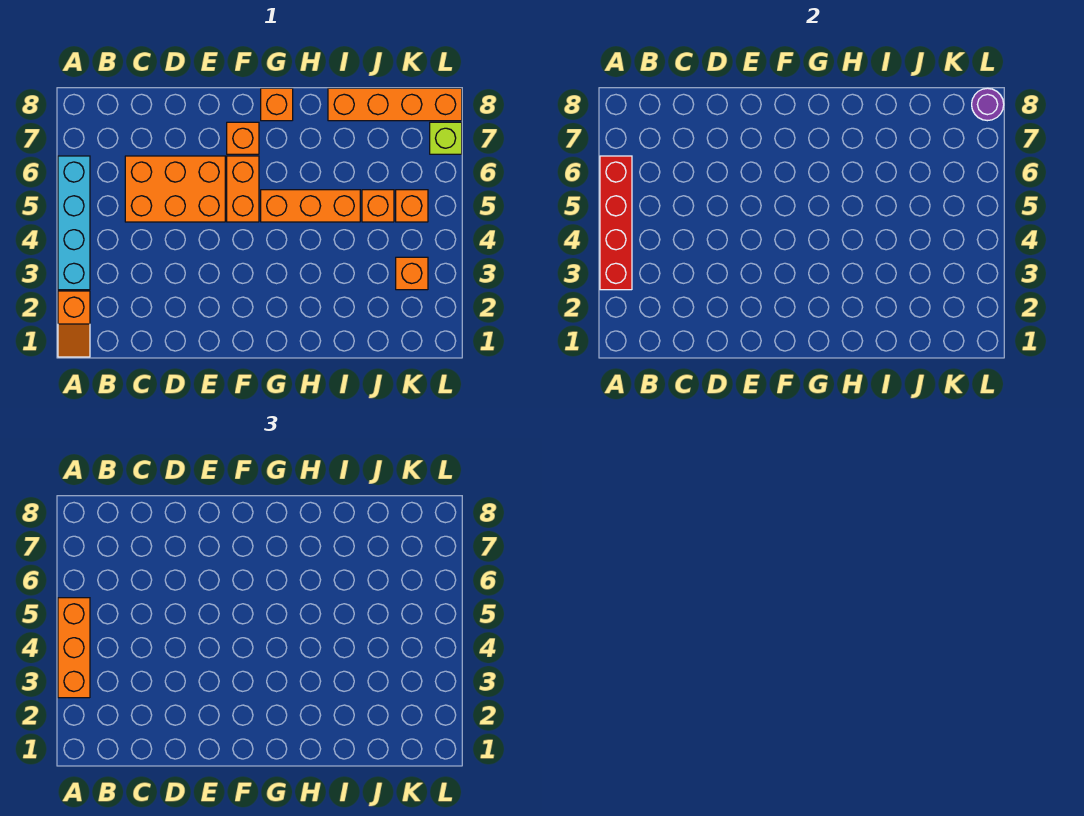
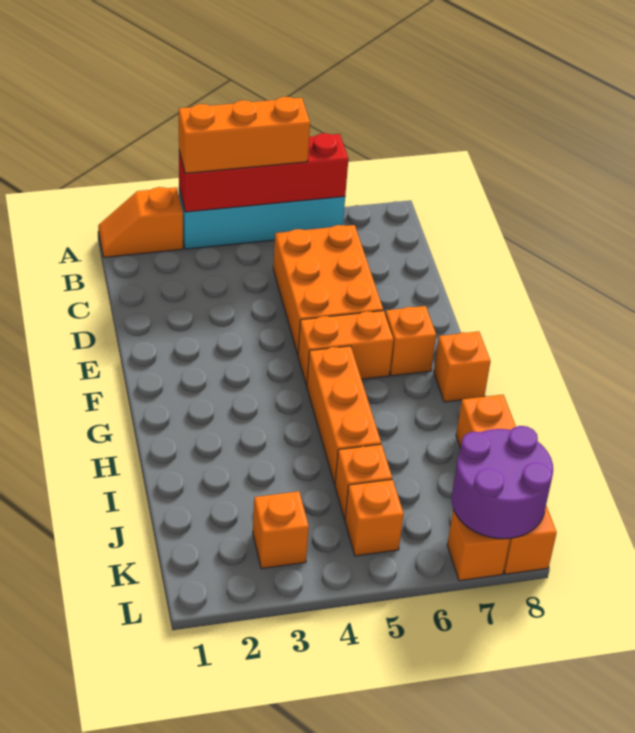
lime 1x1 brick [430,122,462,154] -> orange 1x1 brick [447,510,510,581]
purple 1x1 round brick [972,88,1004,121] -> purple 2x2 round brick [452,426,553,539]

